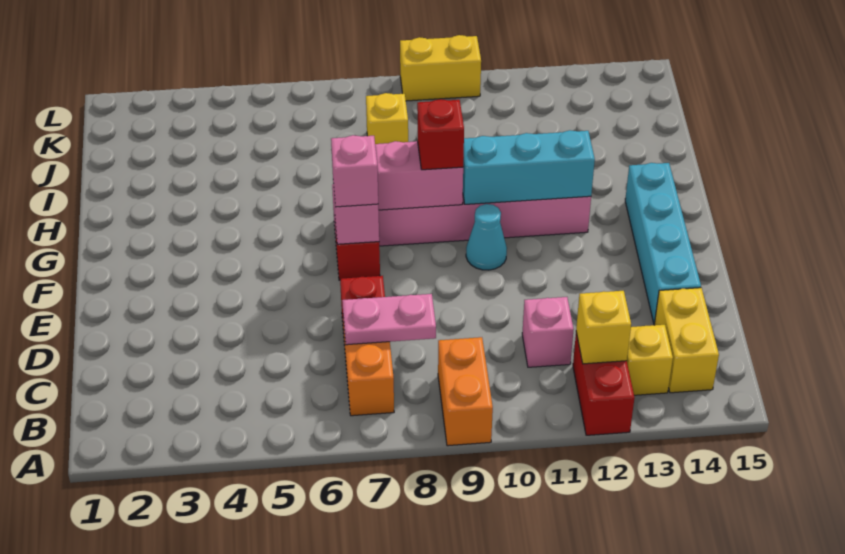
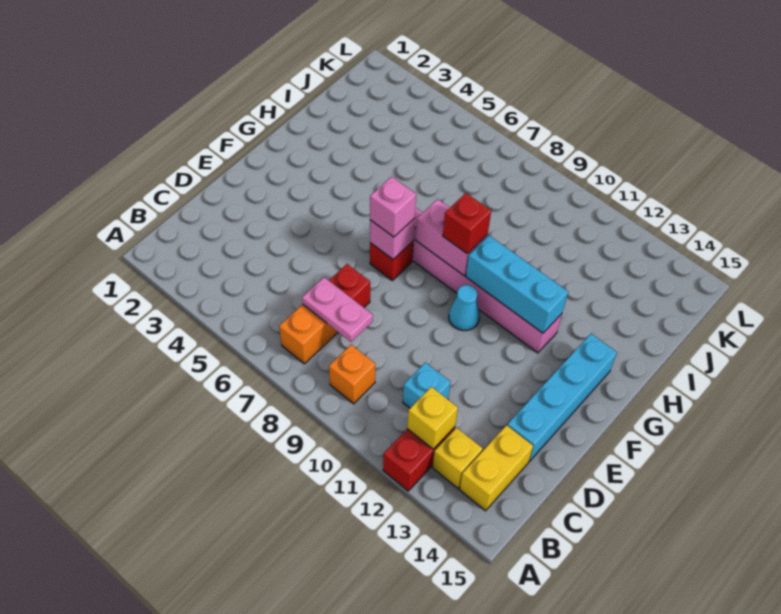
orange 1x2 brick [438,337,493,446] -> orange 1x1 brick [329,345,375,404]
pink 1x1 brick [522,297,574,367] -> cyan 1x1 brick [403,363,451,408]
yellow 1x1 brick [366,93,408,144] -> none
yellow 1x2 brick [400,35,481,101] -> none

